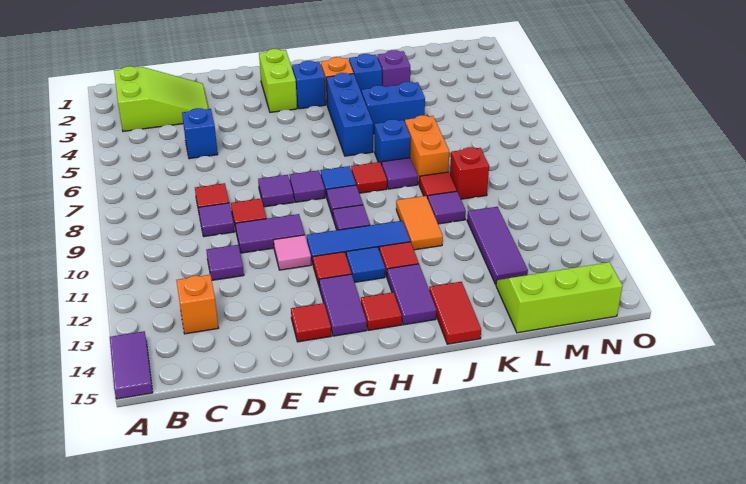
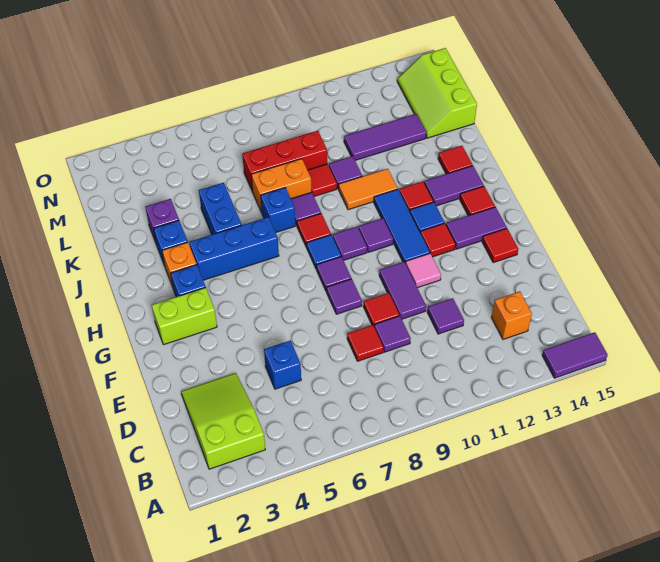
red 1x2 tile [429,282,481,344] -> red 1x1 tile [438,146,472,174]
red 1x1 brick [450,147,489,199] -> red 1x3 brick [242,131,327,192]

